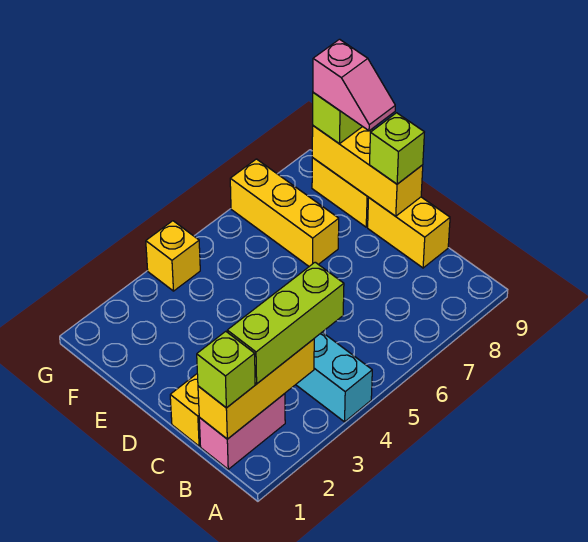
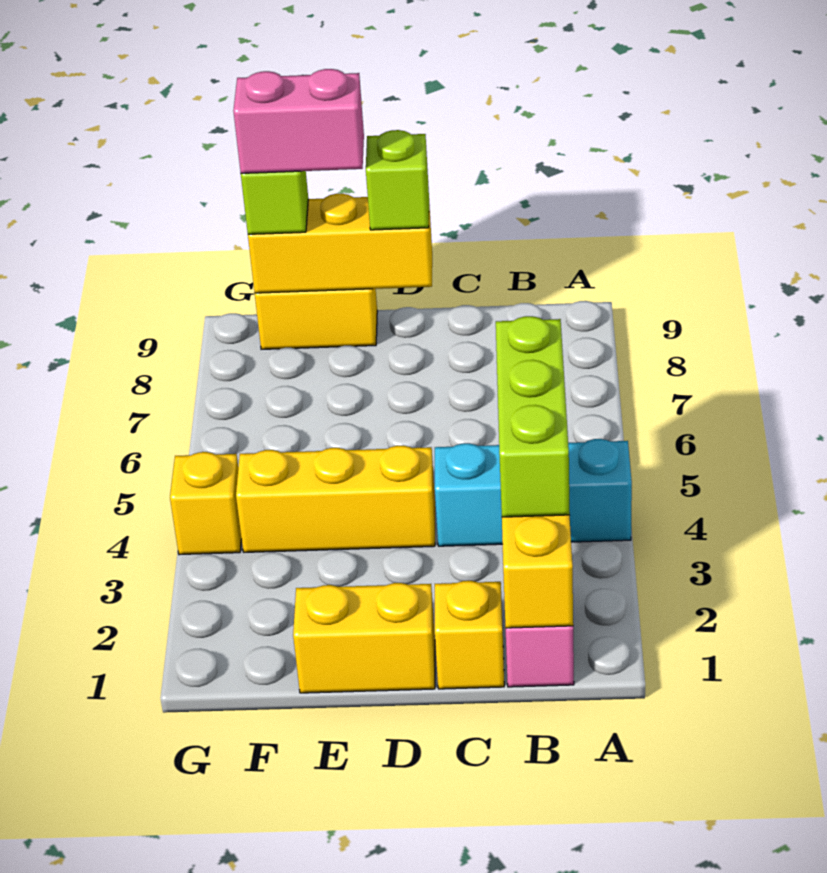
lime 1x1 brick [197,331,255,408] -> none
yellow 1x2 brick [368,197,450,268] -> yellow 1x2 brick moved to [293,583,435,693]
yellow 1x3 brick [230,159,339,266] -> yellow 1x3 brick moved to [236,446,435,552]
pink 1x2 slope [313,39,395,131] -> pink 1x2 brick [233,69,364,173]

